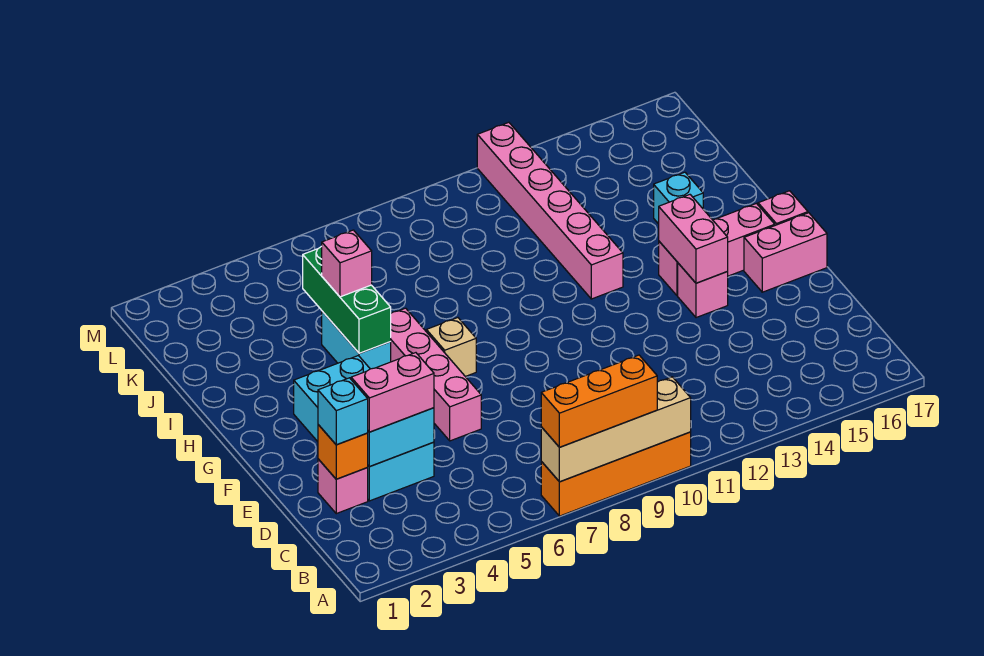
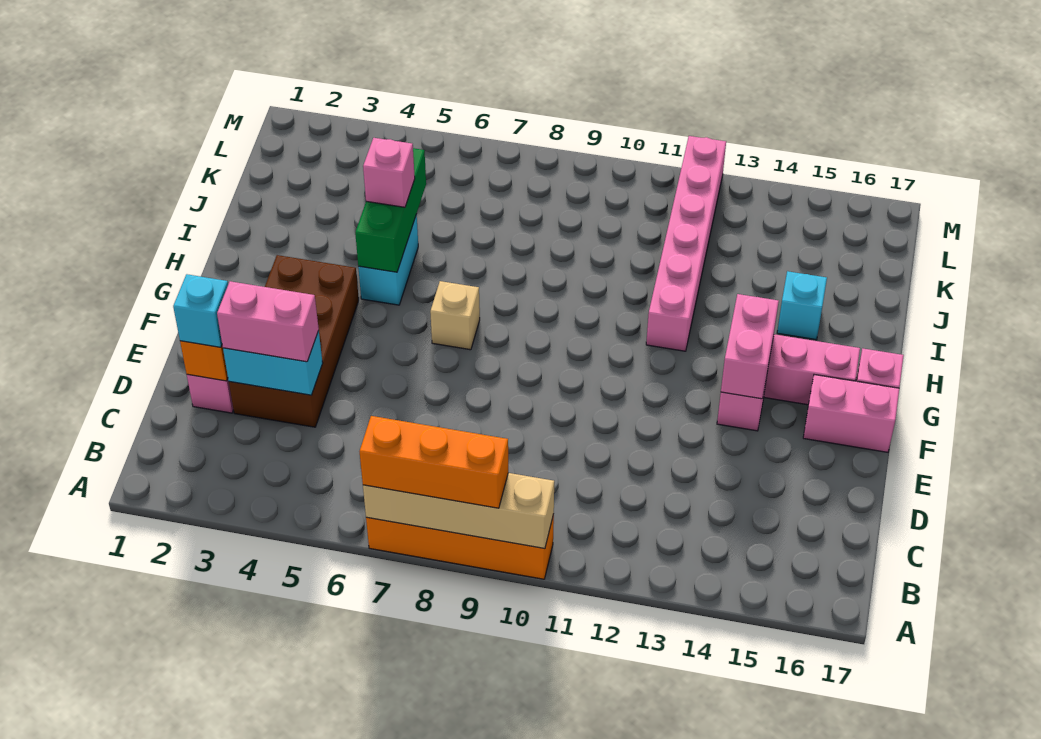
cyan 2x4 brick [294,356,434,501] -> brown 2x4 brick [229,255,359,427]
pink 1x4 brick [390,308,481,441] -> none

